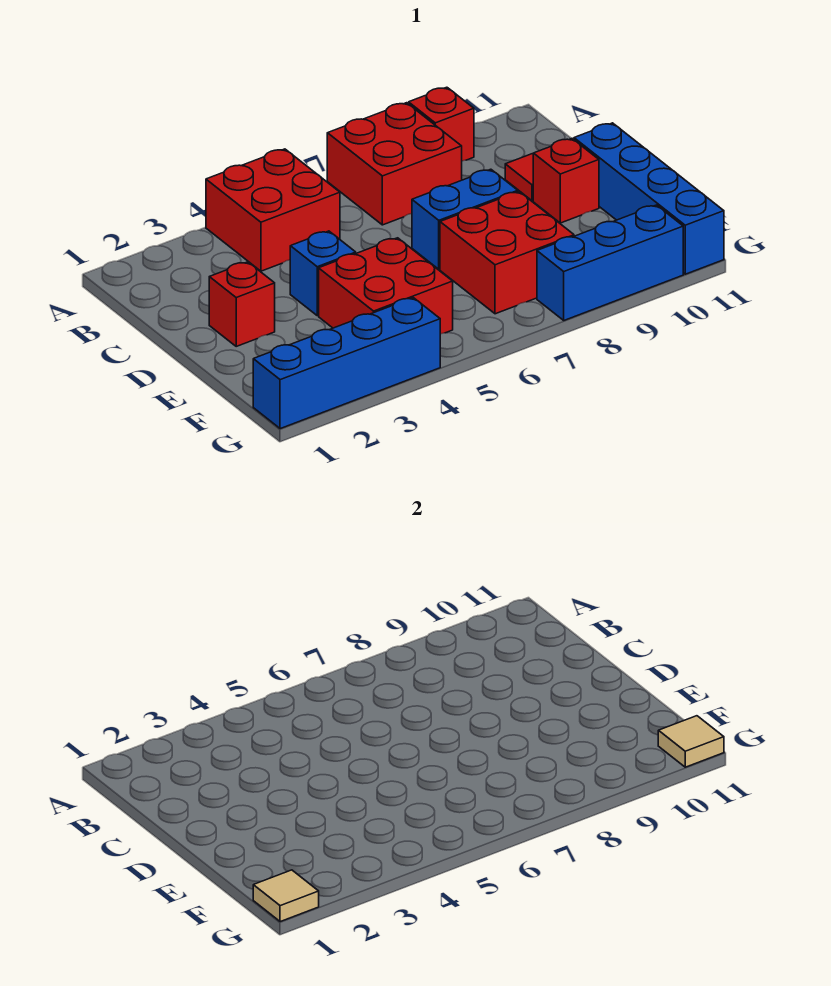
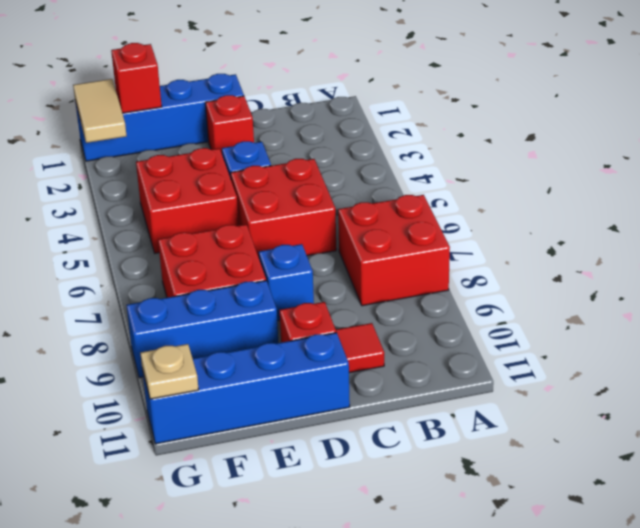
red 2x2 brick [206,149,340,271] -> red 2x2 brick moved to [231,159,336,258]
red 1x1 brick [409,87,474,161] -> red 1x1 brick moved to [111,43,162,113]
blue 1x2 brick [412,169,518,269] -> blue 1x1 brick [259,244,314,321]
blue 1x4 brick [253,298,440,429] -> blue 1x4 brick turned to [75,74,244,161]
tan 1x1 tile [253,870,319,922] -> tan 1x2 tile [73,79,127,143]
blue 1x3 brick [537,205,683,320] -> blue 1x3 brick turned to [126,280,278,378]
tan 1x1 tile [658,716,724,767] -> tan 1x1 plate [140,344,199,399]

